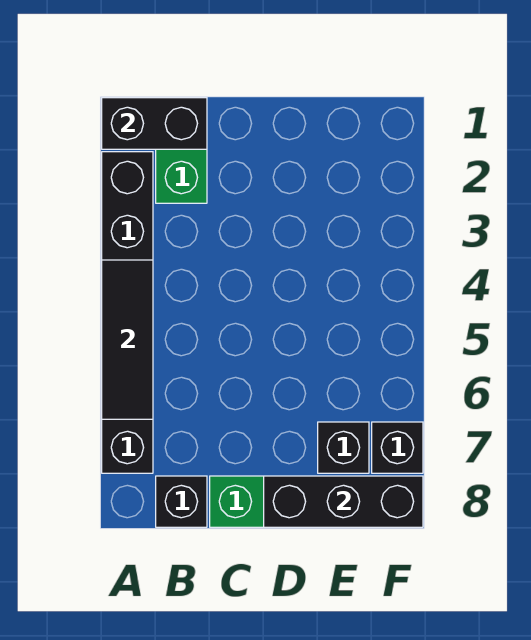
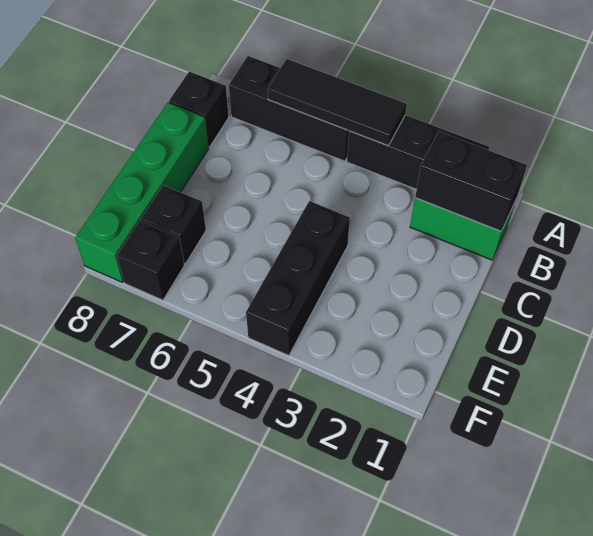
black 1x2 brick [102,98,207,149] -> black 1x2 brick turned to [415,132,527,231]
black 1x3 brick [264,476,423,527] -> black 1x3 brick moved to [246,201,350,356]

